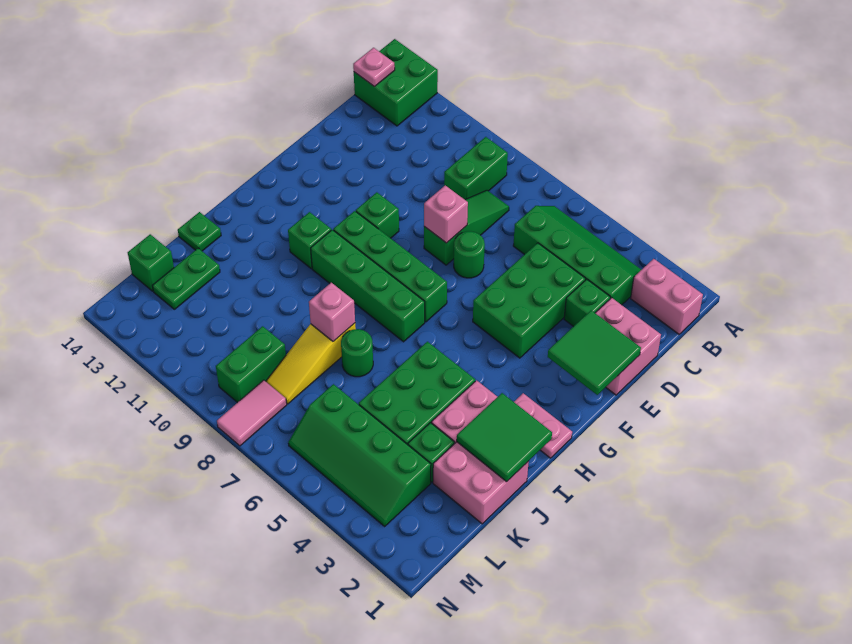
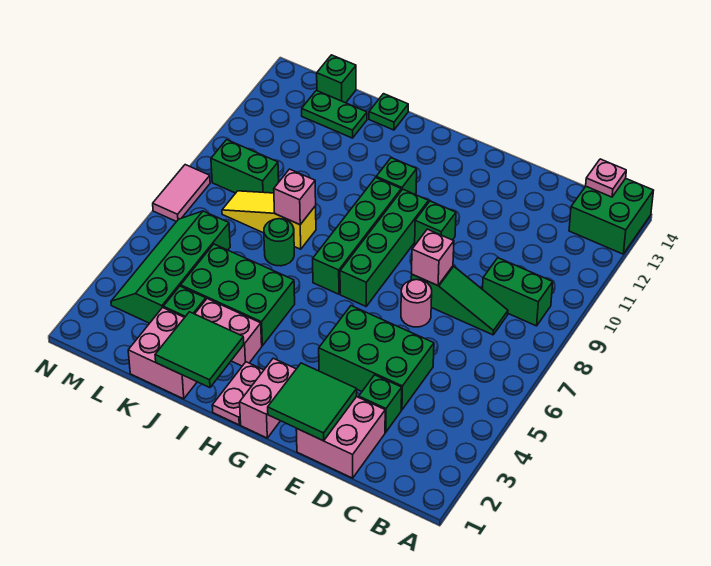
pink 1x2 brick [631,259,703,334] -> pink 1x2 brick moved to [240,358,296,438]
green 2x4 slope [513,206,641,305] -> none
green 1x1 round brick [454,231,485,278] -> pink 1x1 round brick [401,279,432,327]
pink 1x2 tile [217,380,287,446] -> pink 1x2 tile turned to [153,165,210,222]

